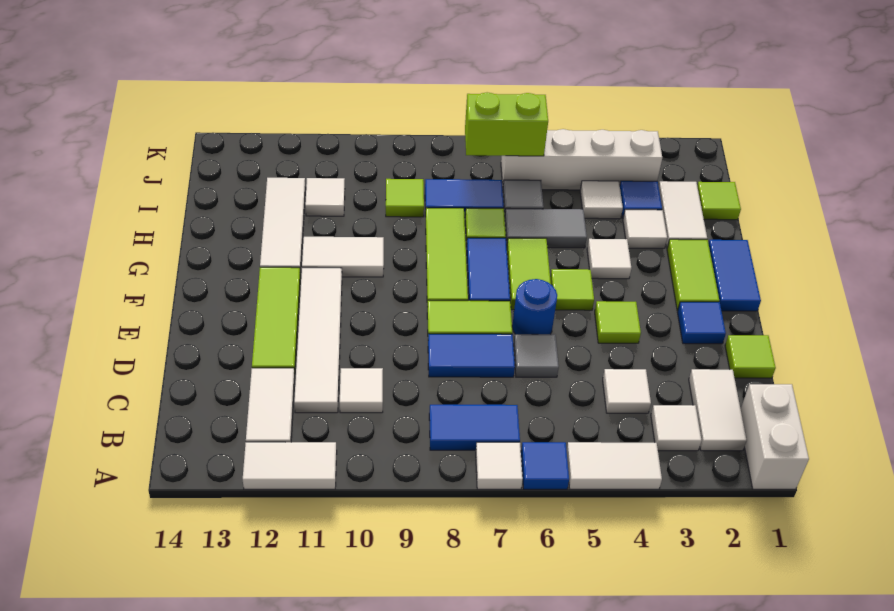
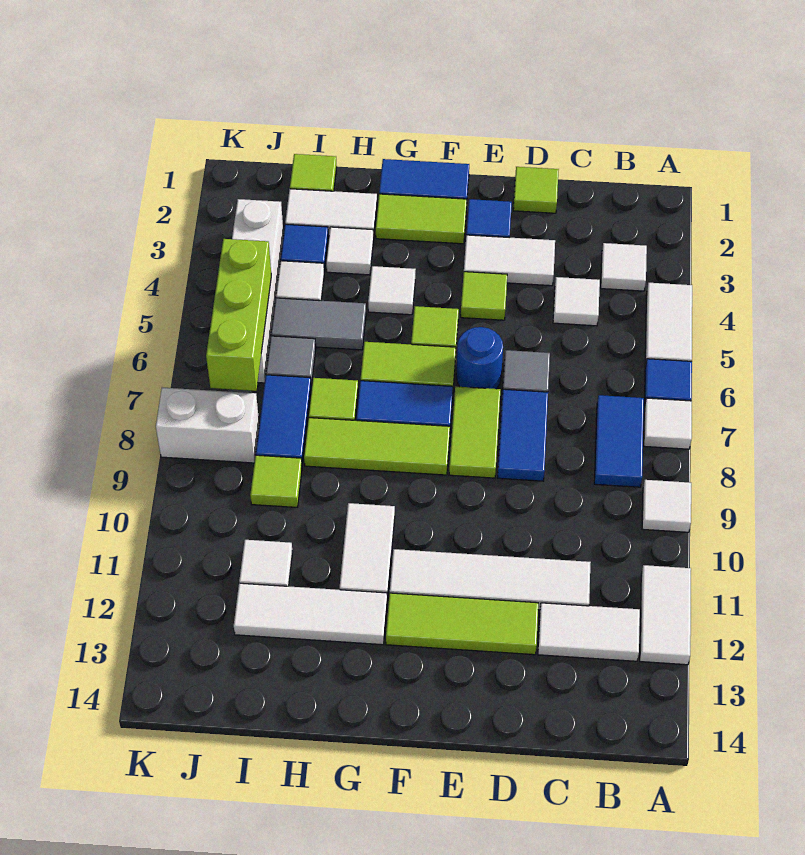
white 1x2 brick [741,384,809,489] -> white 1x2 brick moved to [156,388,259,463]
white 1x2 tile [689,369,747,451] -> white 1x2 tile moved to [464,235,555,286]
white 1x1 tile [340,368,383,413] -> white 1x1 tile moved to [642,480,691,532]
grey 1x2 tile [505,209,587,248] -> grey 1x2 tile turned to [271,298,366,350]
lime 1x2 brick [465,92,548,156] -> lime 1x3 brick [206,239,271,391]

